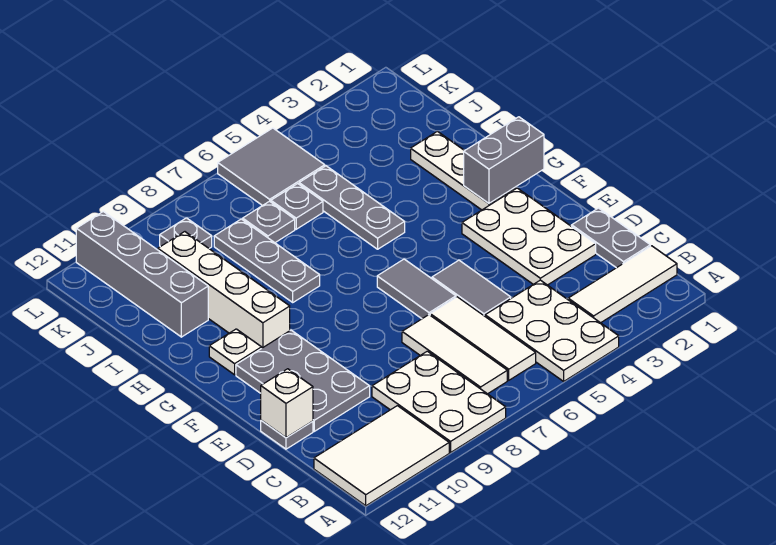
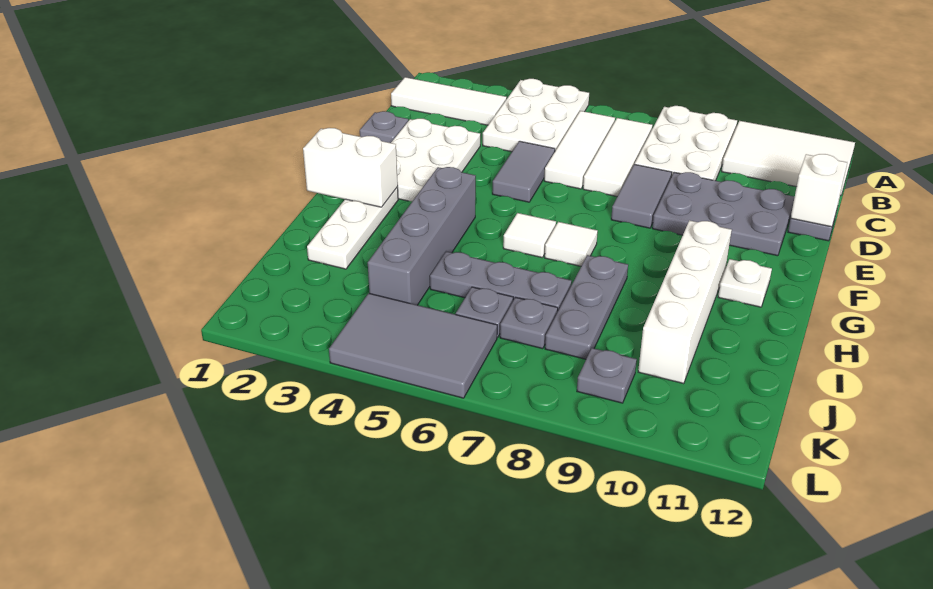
grey 1x2 plate [572,208,650,268] -> grey 1x1 plate [360,111,408,143]
grey 2x3 plate [236,330,370,431] -> grey 2x3 plate turned to [652,172,795,256]
grey 1x2 tile [377,259,456,319] -> grey 1x2 tile moved to [611,164,672,228]
grey 1x2 brick [464,117,544,203] -> white 1x2 brick [303,128,398,207]
none -> white 1x1 tile [503,213,556,258]
none -> white 1x1 tile [545,222,598,266]
grey 1x3 plate [299,166,405,249] -> grey 1x3 plate turned to [430,251,572,312]
grey 1x4 brick [76,211,208,337] -> grey 1x4 brick moved to [368,167,476,305]
grey 2x2 tile [218,128,325,206] -> grey 2x3 tile [329,293,497,398]

